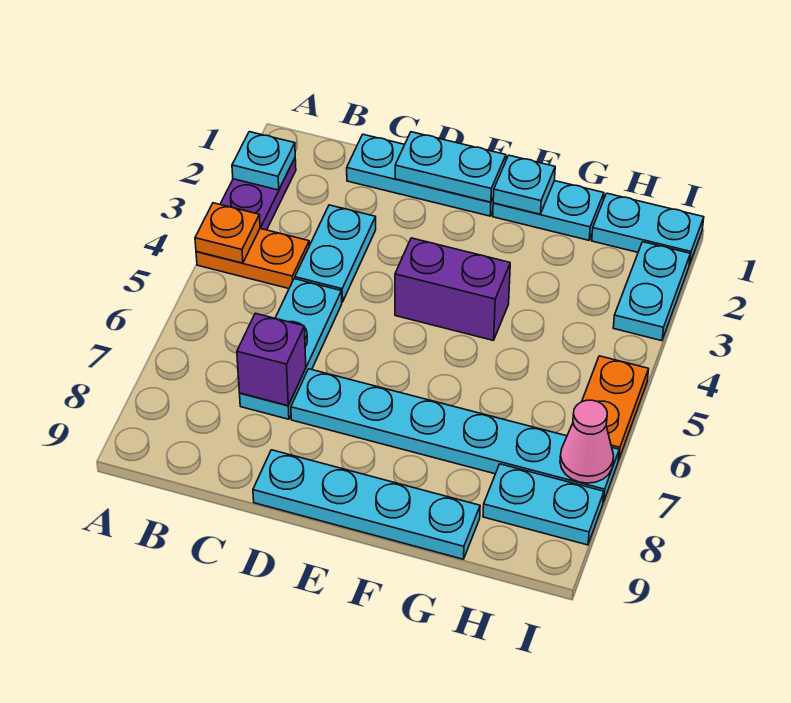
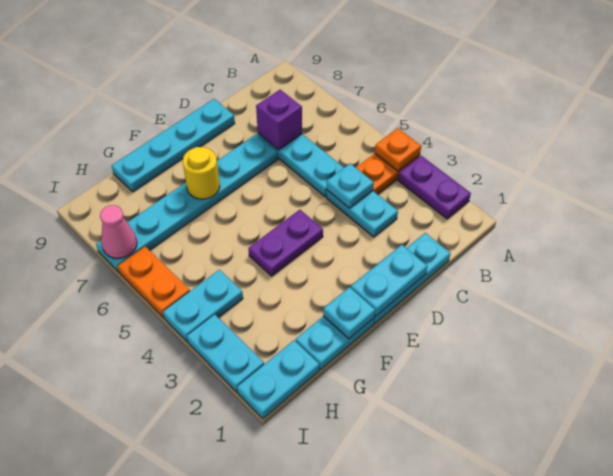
cyan 1x1 plate [232,132,295,190] -> cyan 1x1 plate moved to [326,164,374,208]
purple 1x2 brick [395,238,510,341] -> purple 1x2 plate [248,210,323,276]
none -> yellow 1x1 round brick [183,147,220,199]
cyan 1x2 plate [483,464,604,545] -> cyan 1x2 plate moved to [163,270,243,342]

